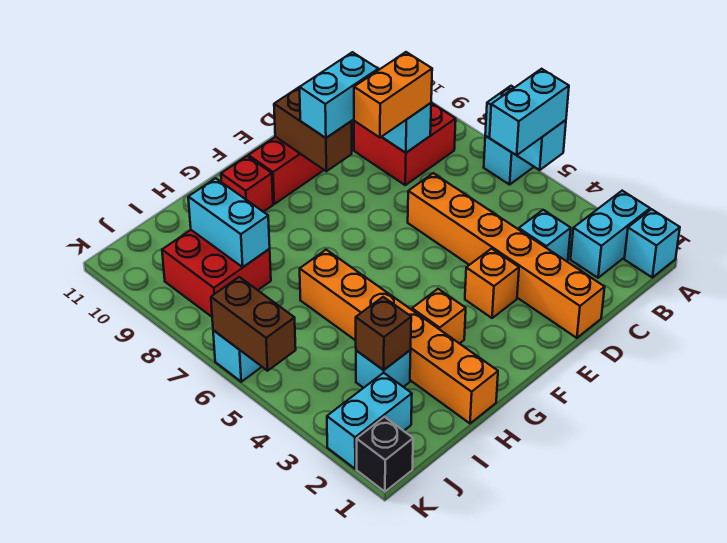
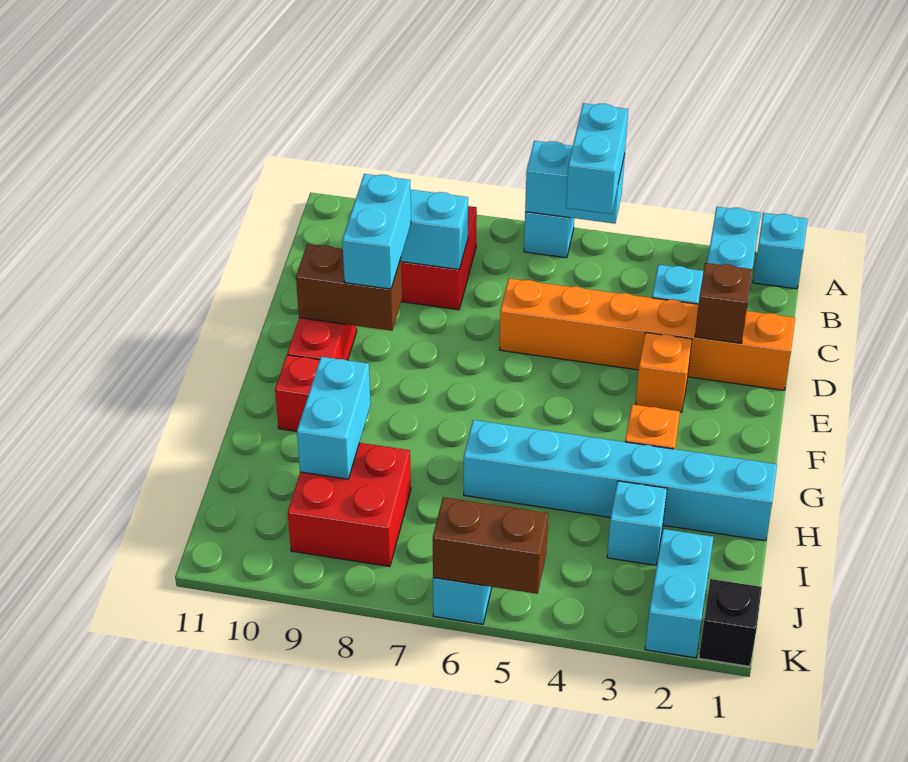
orange 1x2 brick [354,52,432,137] -> none
orange 1x6 brick [300,250,498,423] -> cyan 1x6 brick [464,420,777,541]
brown 1x1 brick [356,297,411,370] -> brown 1x1 brick moved to [695,263,752,343]
cyan 1x2 brick [188,178,270,267] -> cyan 1x2 brick turned to [297,357,371,479]

